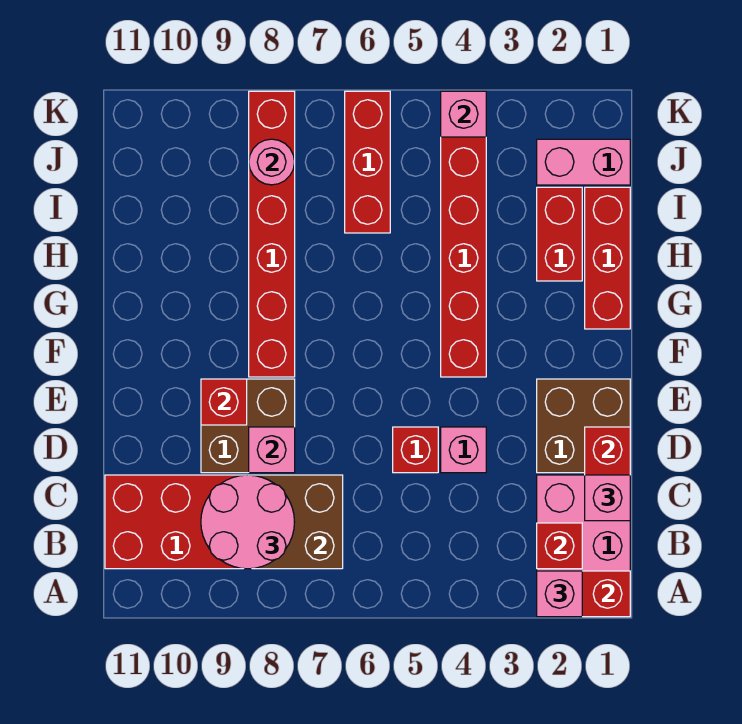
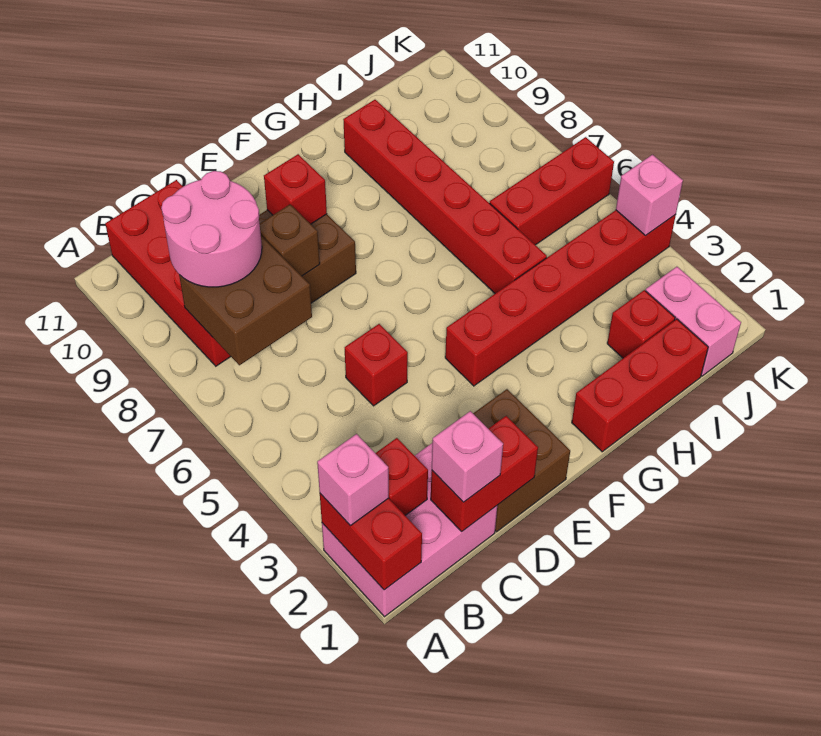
pink 1x1 brick [441,427,486,473] -> none
pink 1x1 brick [249,427,295,473] -> brown 1x1 brick [260,205,320,276]
red 1x6 brick [249,91,295,377] -> red 1x6 brick turned to [343,100,547,293]
red 1x2 brick [537,187,582,281] -> red 1x1 brick [607,290,675,358]
pink 1x1 round brick [249,139,294,185] -> none

